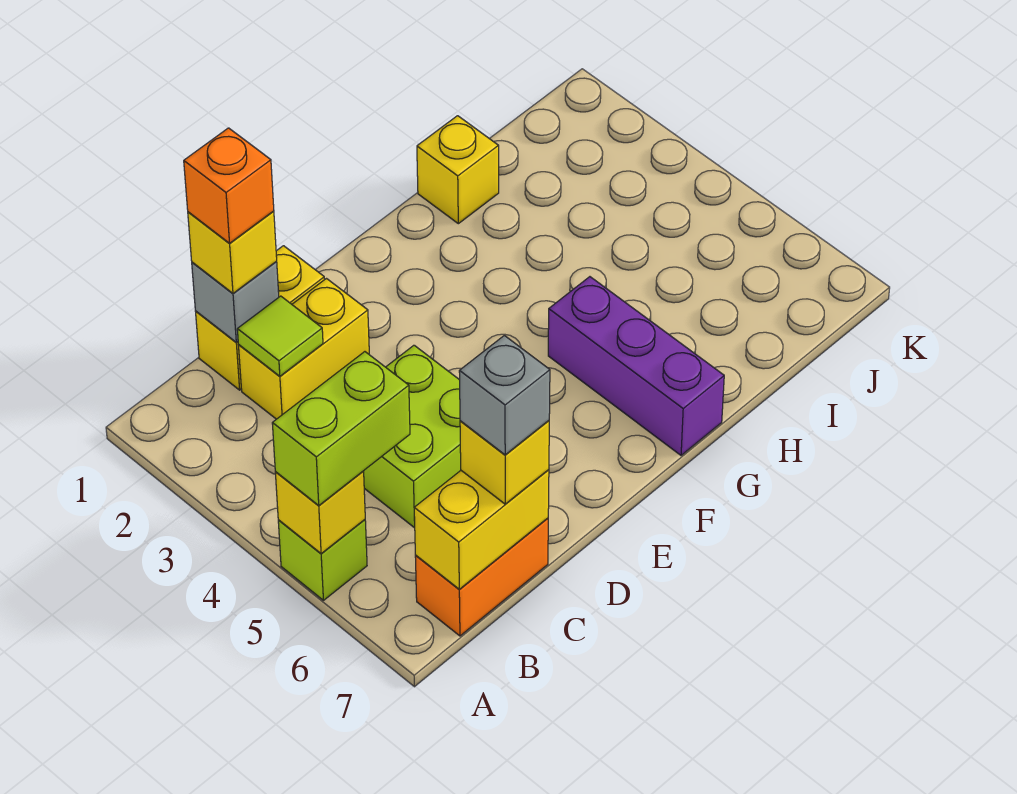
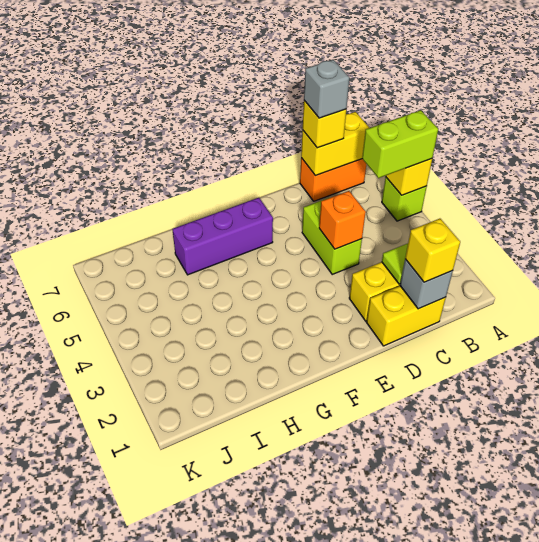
orange 1x1 brick [184,128,274,243] -> orange 1x1 brick moved to [319,191,366,249]
lime 2x2 brick [364,345,461,528] -> lime 1x2 brick [302,197,362,274]
purple 1x3 brick [548,277,724,455] -> purple 1x3 brick turned to [173,198,273,275]
yellow 1x1 brick [417,116,499,224] -> none

